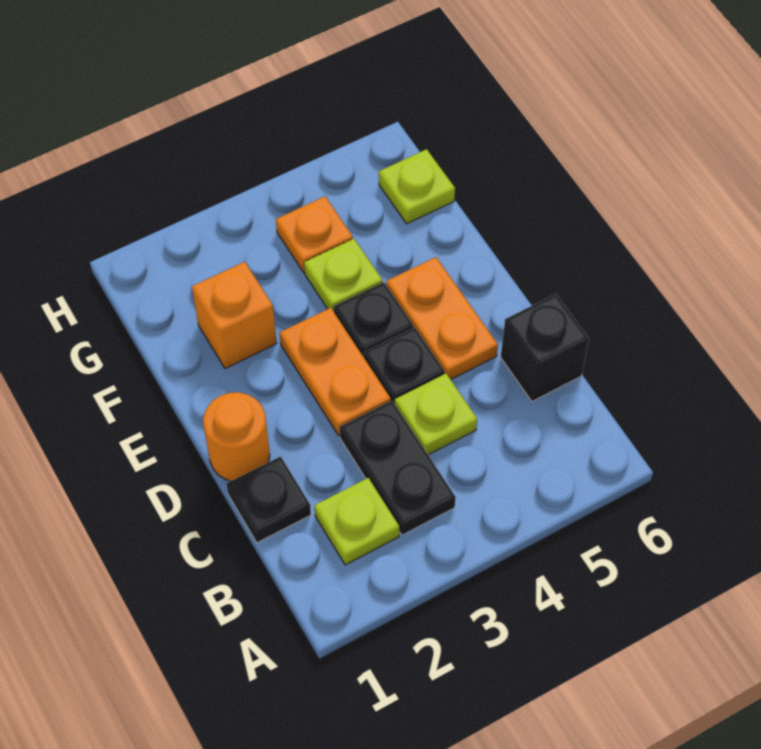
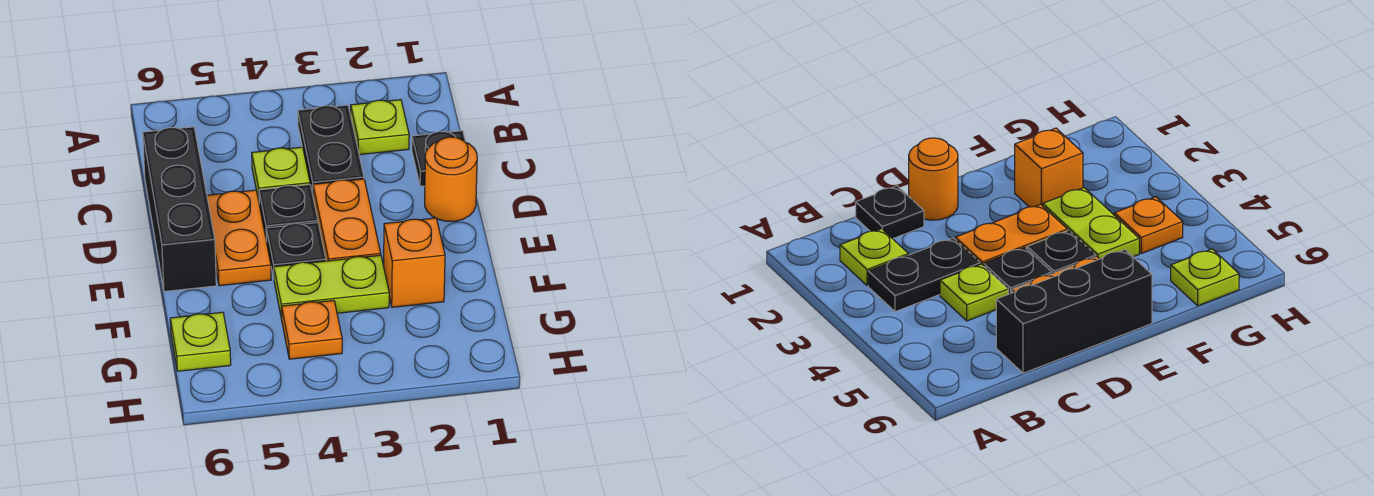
black 1x1 brick [501,294,589,401] -> black 1x3 brick [143,127,216,291]
lime 1x1 plate [304,239,382,311] -> lime 1x2 plate [274,255,389,319]

